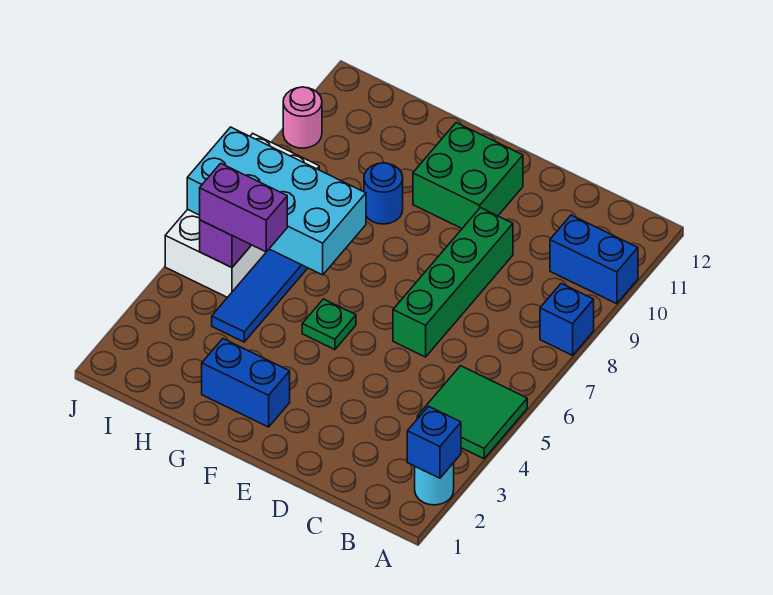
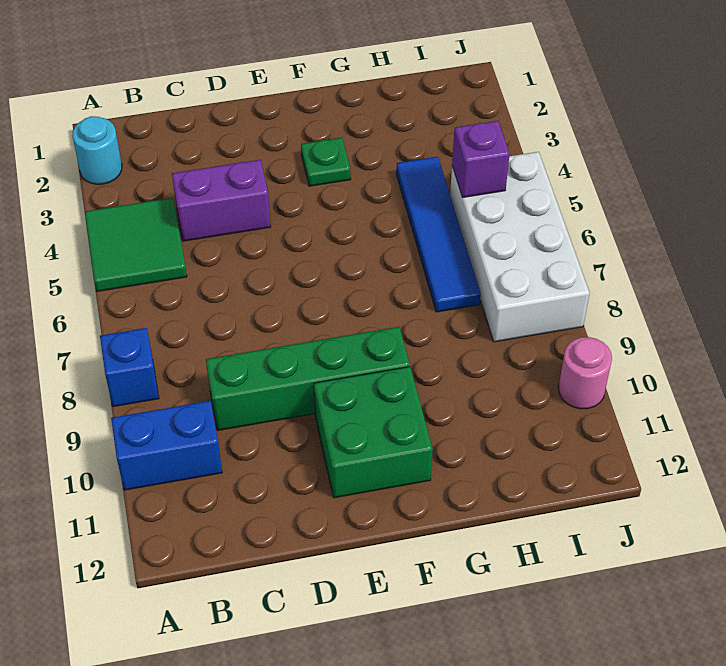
blue 1x1 brick [407,406,461,478] -> none
green 1x4 brick [393,208,513,357] -> green 1x4 brick turned to [206,327,410,431]
blue 1x2 brick [202,339,290,427] -> none
green 1x1 plate [302,299,356,350] -> green 1x1 plate moved to [301,138,351,186]
cyan 2x4 brick [187,127,366,275] -> none
blue 1x1 round brick [364,163,403,224] -> none
purple 1x2 brick [200,163,287,252] -> purple 1x2 brick moved to [172,160,271,241]

